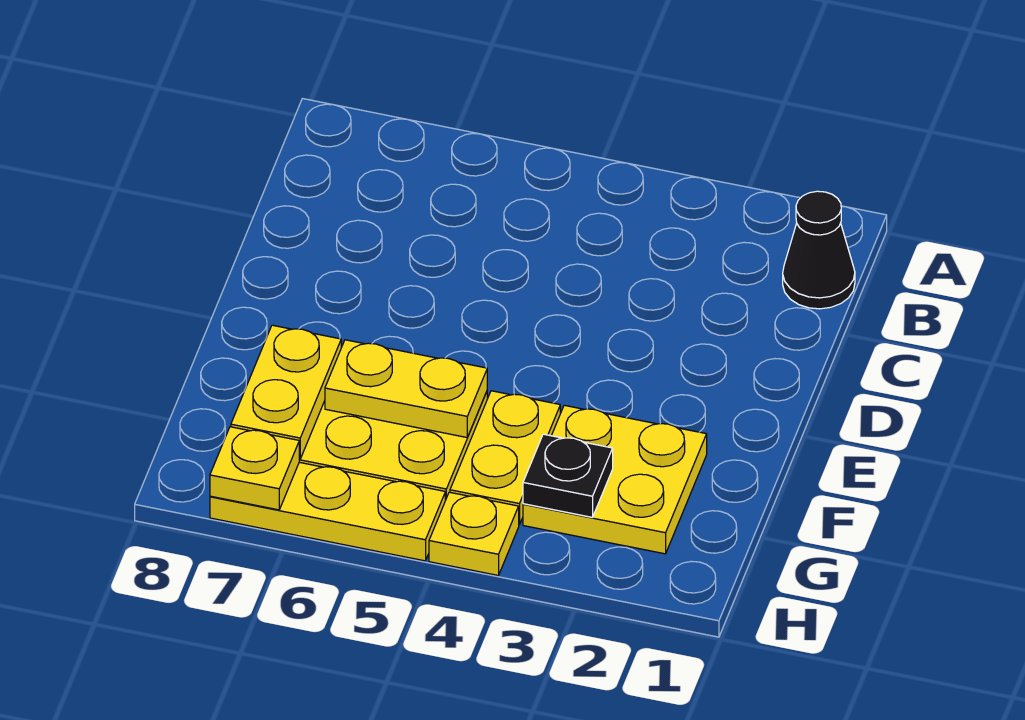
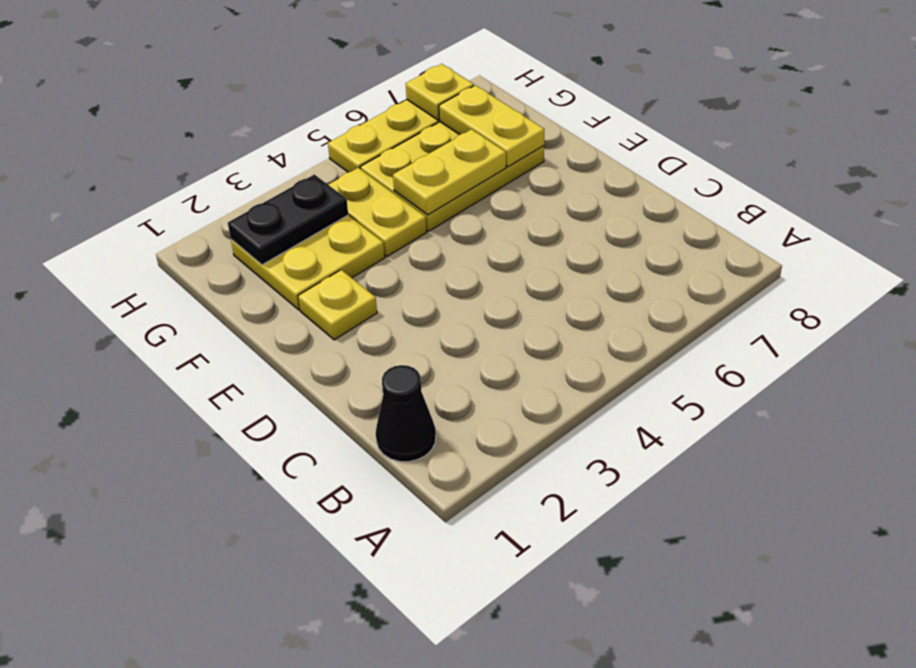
black 1x1 plate [523,434,613,517] -> black 1x2 plate [228,175,348,265]
yellow 1x1 plate [429,492,519,575] -> yellow 1x1 plate moved to [298,270,377,340]

